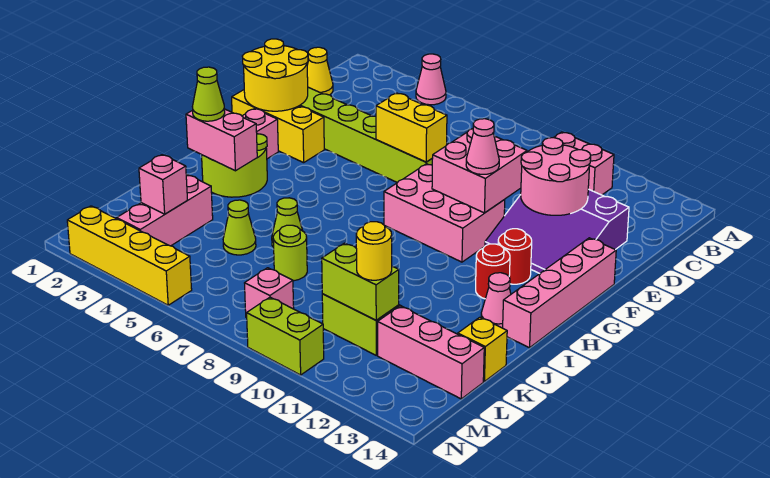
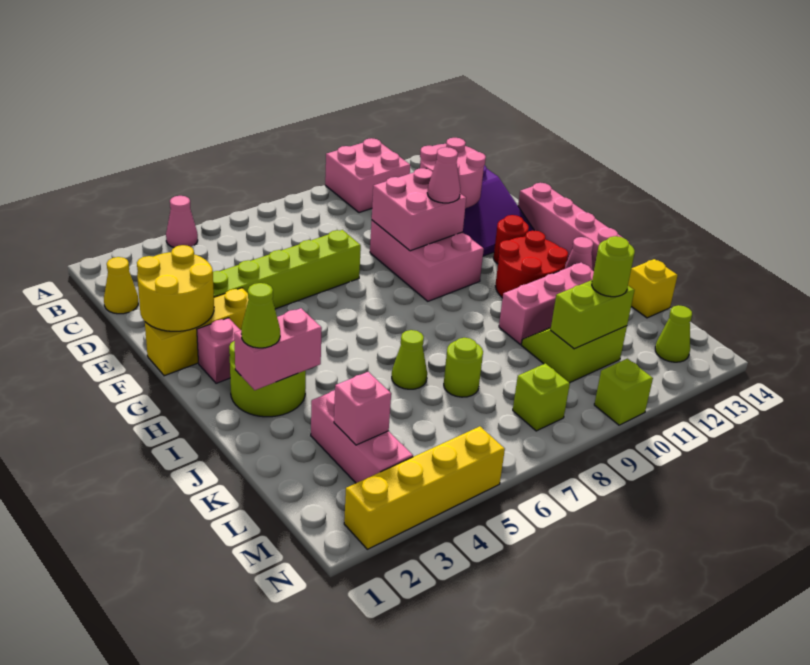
pink 1x2 brick [554,132,614,195] -> pink 2x2 brick [325,138,410,213]
yellow 1x2 brick [376,93,447,162] -> none
pink 2x3 brick [384,164,505,262] -> pink 2x3 brick turned to [370,220,484,301]
red 1x1 round brick [476,244,510,299] -> red 2x2 round brick [495,231,568,298]
lime 1x1 cone [223,200,256,255] -> lime 1x1 cone moved to [655,305,692,362]
yellow 1x1 round brick [356,222,392,280] -> lime 1x1 round brick [592,236,635,297]
pink 1x3 brick [378,306,484,399] -> pink 1x3 brick moved to [499,263,594,344]
pink 1x1 brick [245,268,294,318] -> lime 1x1 brick [513,364,570,431]
lime 1x2 brick [247,297,324,375] -> lime 1x1 brick [594,359,653,425]

